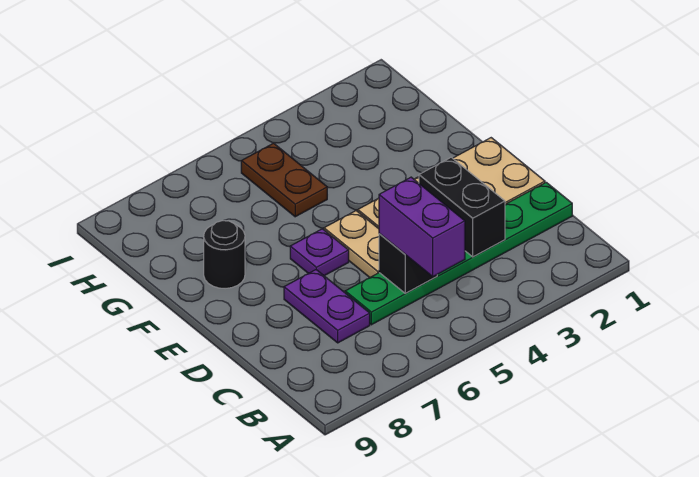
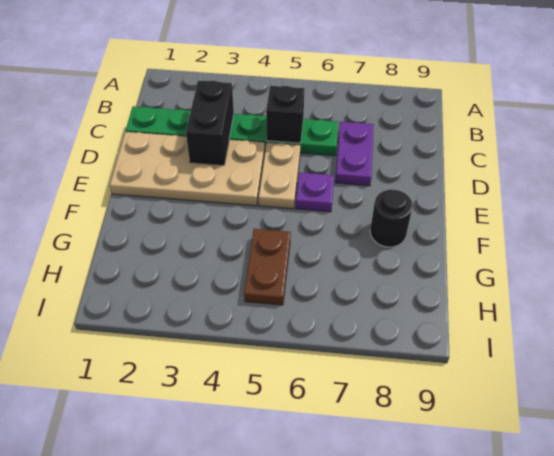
purple 1x2 brick [379,177,465,277] -> none

